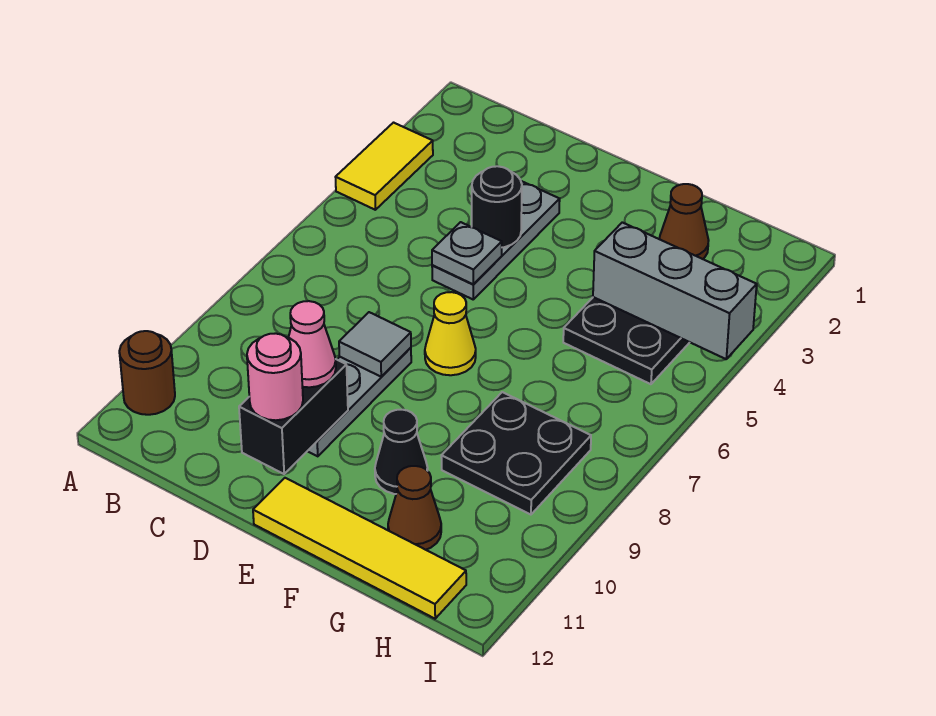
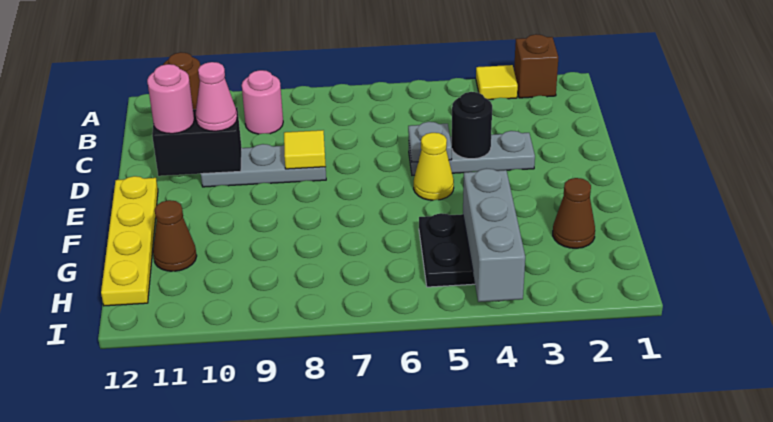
none -> brown 1x1 brick [514,34,558,98]
yellow 1x2 tile [336,123,433,210] -> yellow 1x1 tile [476,65,518,100]
none -> pink 1x1 round brick [242,70,283,134]
grey 1x1 tile [339,312,411,377] -> yellow 1x1 tile [284,130,326,169]
yellow 1x1 cone [425,292,476,375] -> yellow 1x1 cone moved to [414,133,454,200]
yellow 1x4 tile [253,478,466,619] -> yellow 1x4 plate [101,176,158,306]
black 1x1 cone [375,410,428,494] -> none
black 2x2 plate [441,392,591,515] -> none

